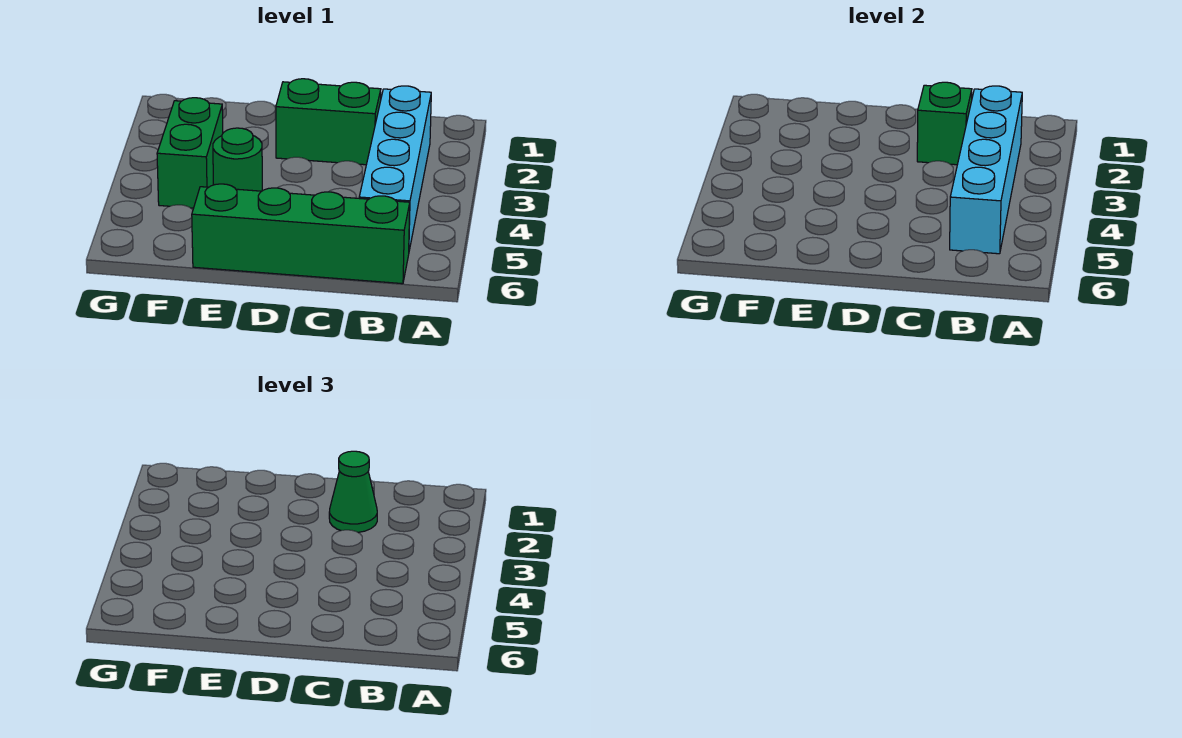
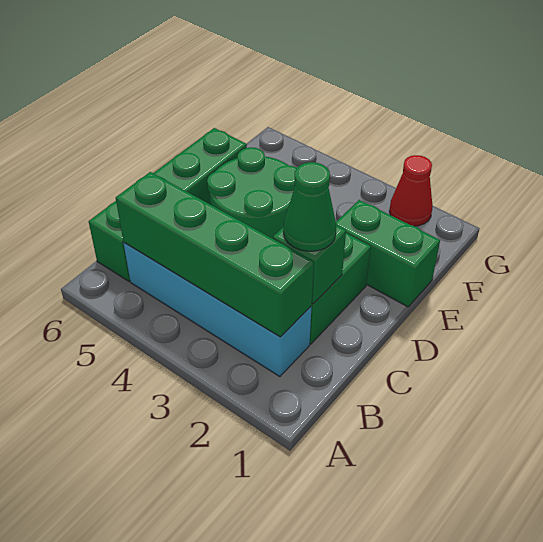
cyan 1x4 brick [950,86,1022,254] -> green 1x4 brick [116,172,314,337]
green 1x1 round brick [213,128,262,191] -> green 2x2 round brick [207,147,297,239]
green 1x2 brick [157,98,223,208] -> green 1x2 brick moved to [336,200,440,307]
none -> red 1x1 cone [389,155,433,226]

